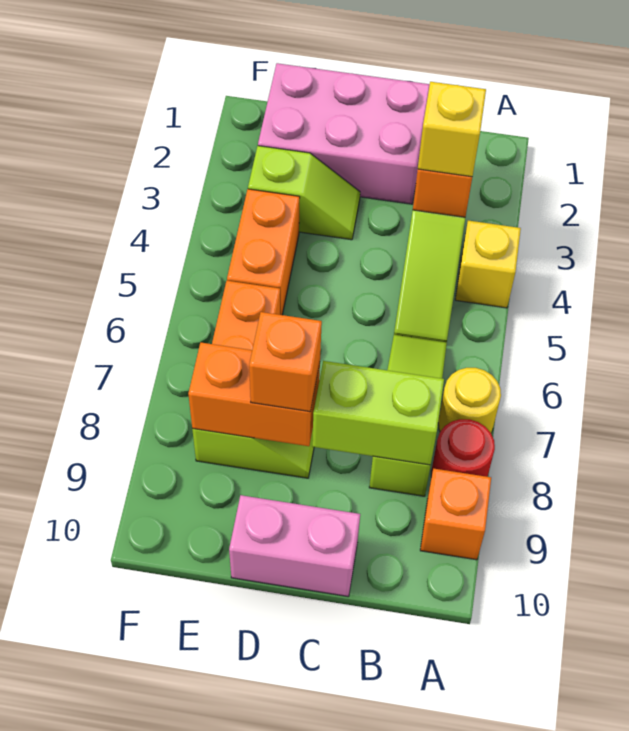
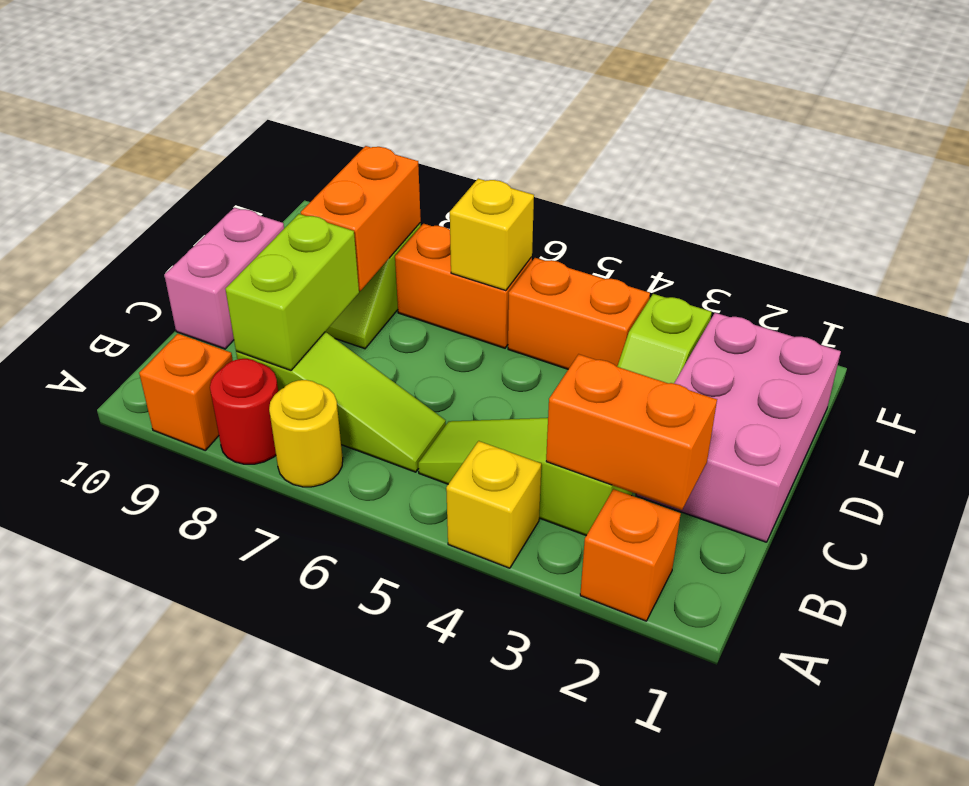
yellow 1x1 brick [418,82,486,177] -> yellow 1x1 brick moved to [450,179,534,291]
orange 1x1 brick [249,312,322,412] -> orange 1x1 brick moved to [580,489,681,621]

